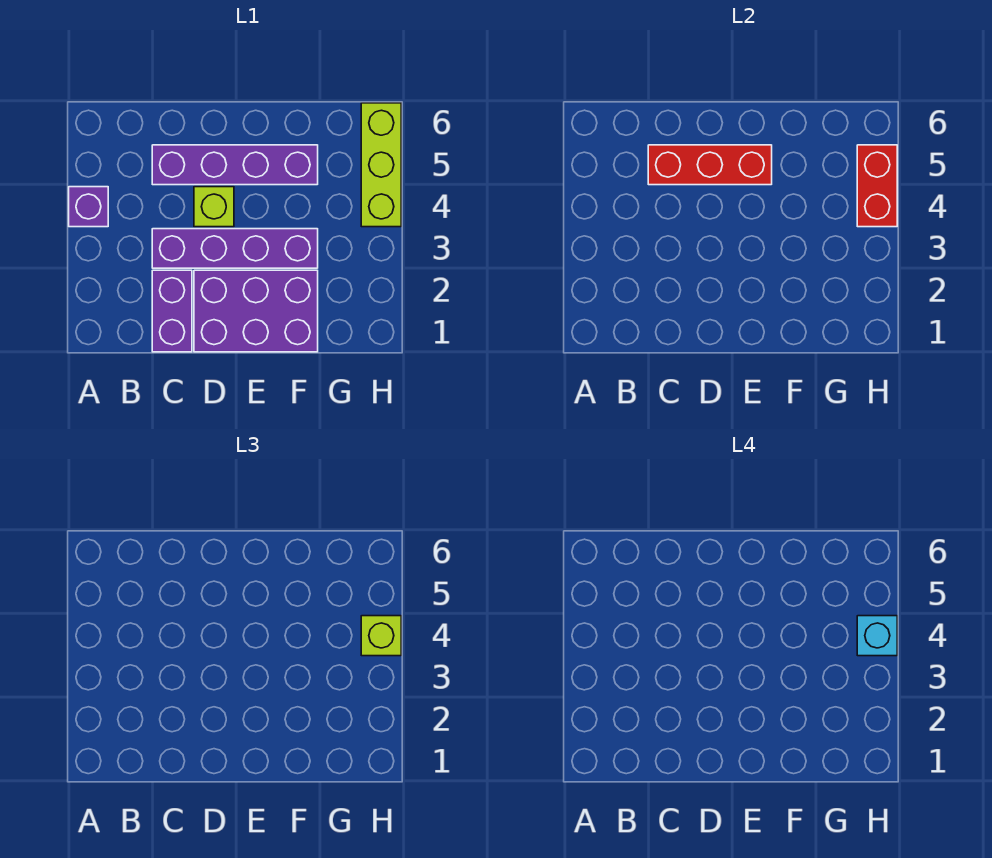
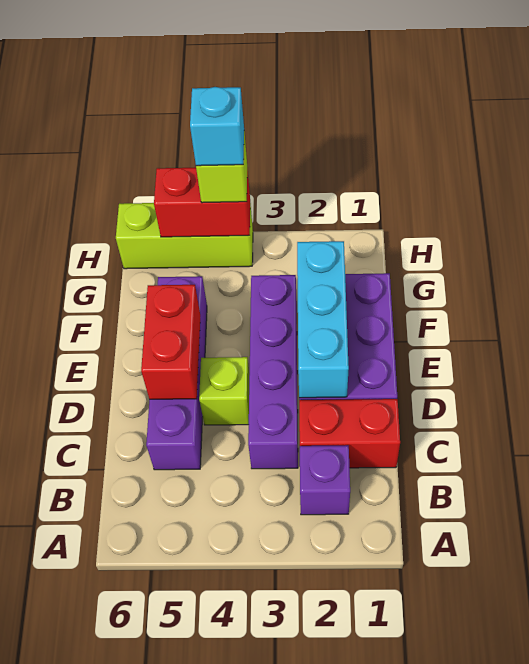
purple 1x1 brick [69,187,108,227] -> purple 1x1 brick moved to [300,445,350,515]
purple 1x2 brick [152,270,192,352] -> red 1x2 brick [299,399,400,468]
red 1x3 brick [648,145,772,185] -> red 1x2 brick [141,285,200,399]
none -> cyan 1x3 brick [297,241,349,398]

